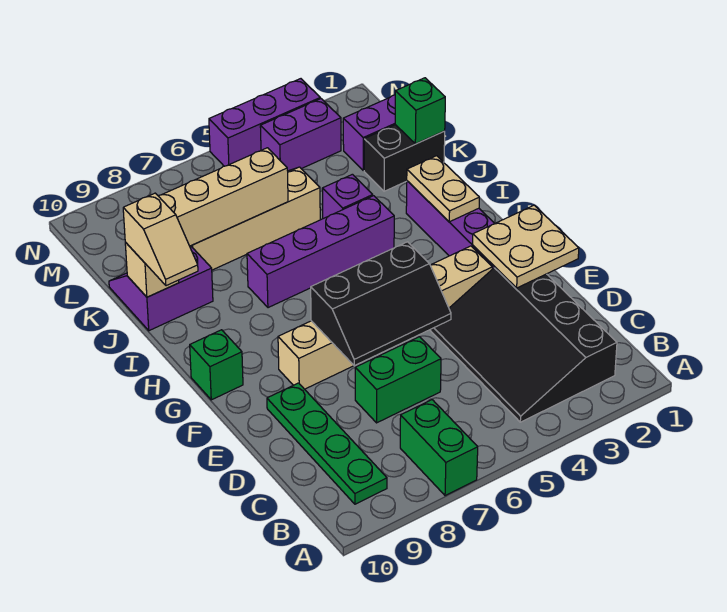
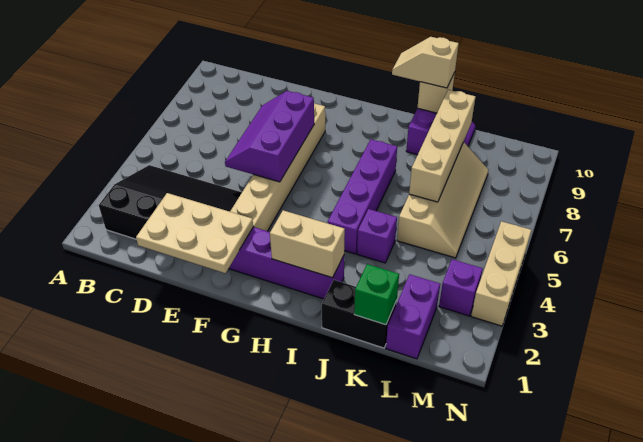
green 1x2 brick [400,400,478,496] -> none
green 1x4 plate [267,383,387,504] -> none
green 1x2 brick [355,337,441,423] -> none
tan 2x2 plate [473,205,579,288] -> tan 2x3 plate [136,193,253,273]
black 2x3 slope [311,242,451,366] -> purple 2x3 slope [225,91,314,182]
green 1x1 brick [190,330,243,400] -> none
tan 1x2 plate [407,156,479,222] -> tan 1x2 brick [270,210,345,278]
black 1x2 brick [364,125,445,191] -> black 1x2 brick turned to [322,280,397,348]
purple 1x2 brick [260,99,341,171] -> purple 1x1 brick [439,259,483,316]
purple 1x3 brick [209,79,320,166] -> tan 1x3 brick [471,221,531,326]

